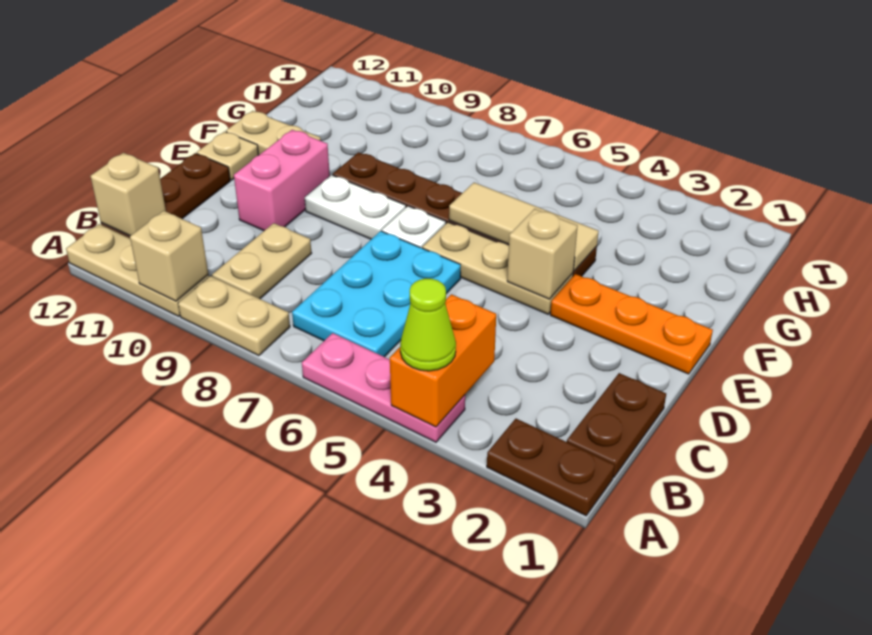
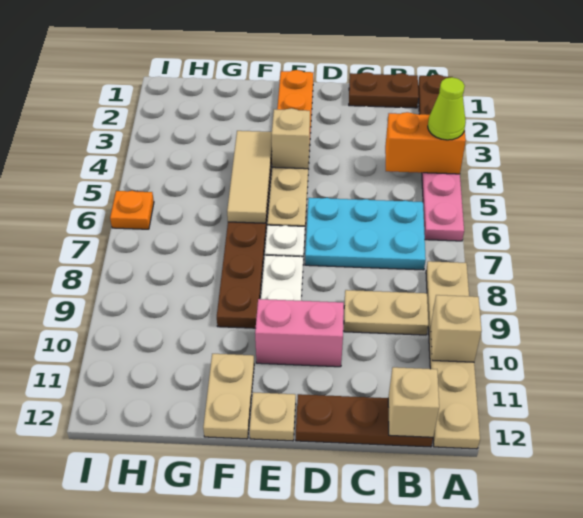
none -> orange 1x1 plate [110,191,154,229]

